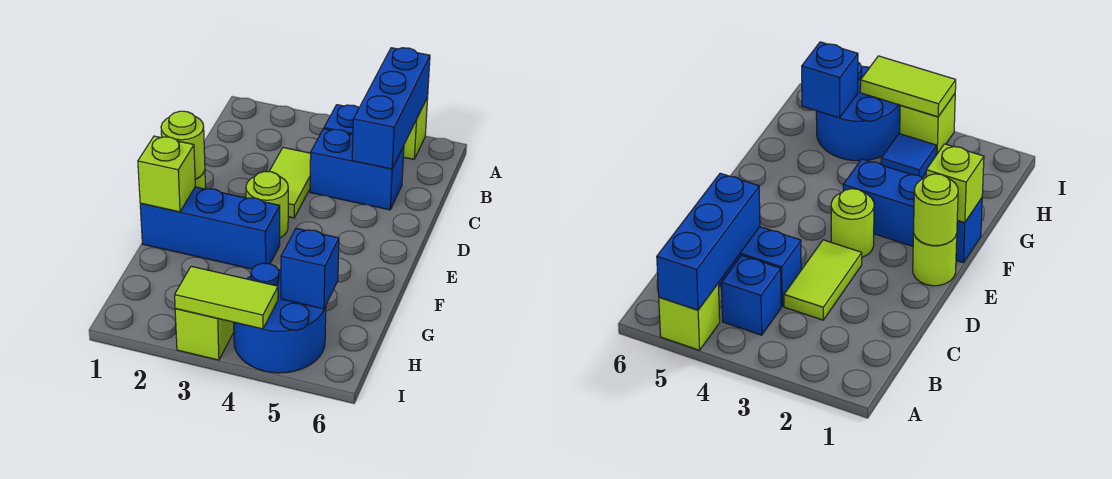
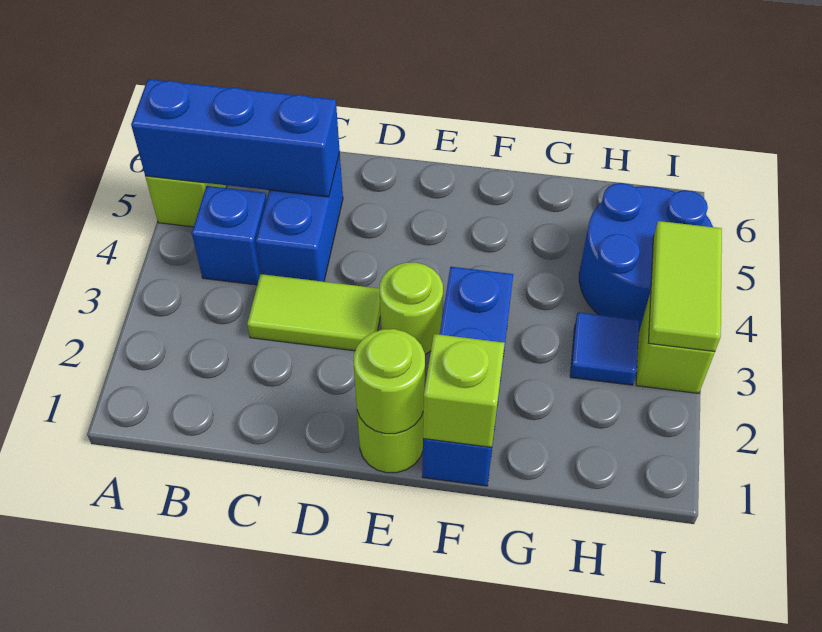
blue 1x1 brick [281,228,339,309] -> none

